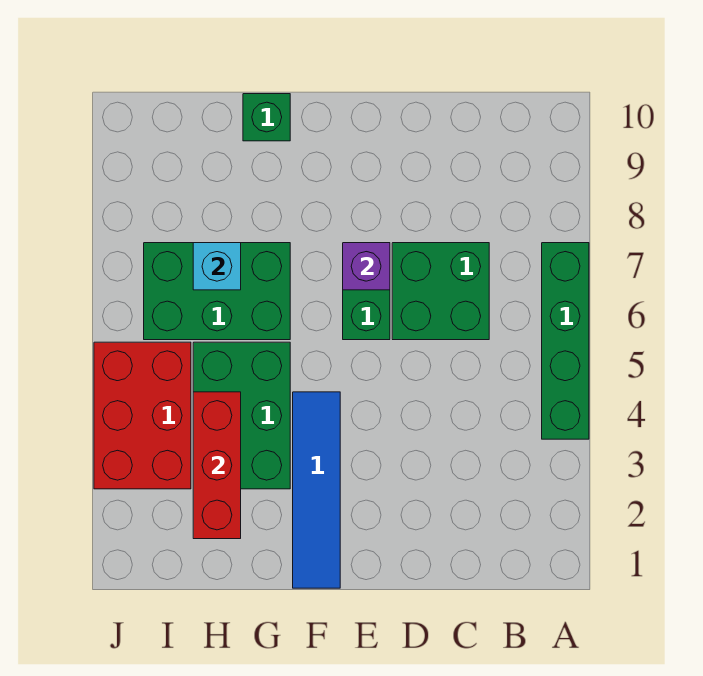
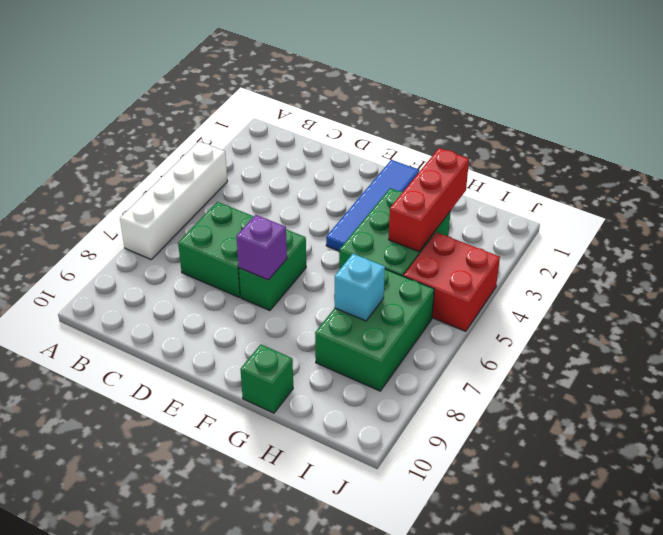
green 1x4 brick [542,243,589,439] -> white 1x4 brick [120,141,227,259]
green 2x3 brick [144,243,290,340] -> green 2x3 brick turned to [315,269,434,391]
red 2x3 brick [94,342,191,489] -> red 2x2 brick [404,232,500,331]

